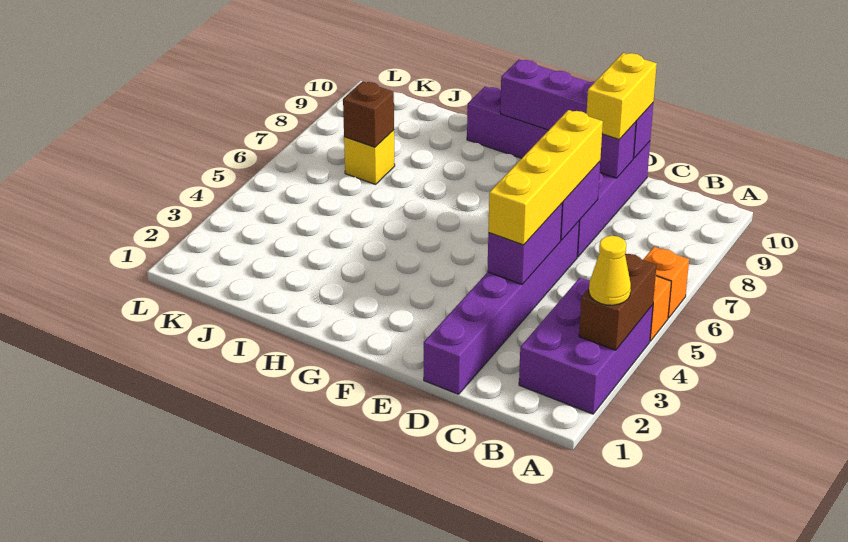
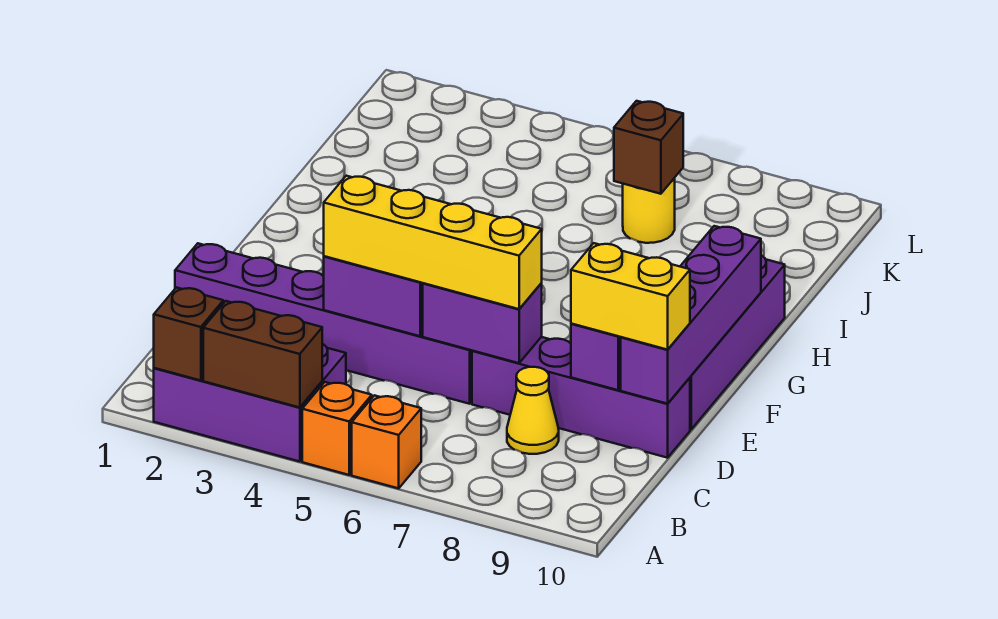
none -> brown 1x1 brick [154,287,223,381]
yellow 1x1 cone [589,236,631,305] -> yellow 1x1 cone moved to [507,367,559,454]
yellow 1x1 brick [344,130,395,184] -> yellow 1x1 round brick [623,178,675,243]

